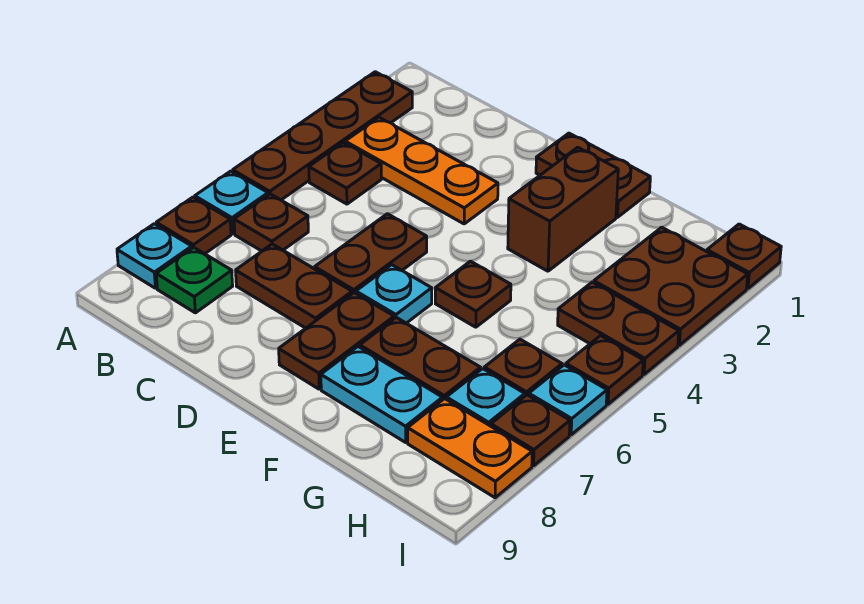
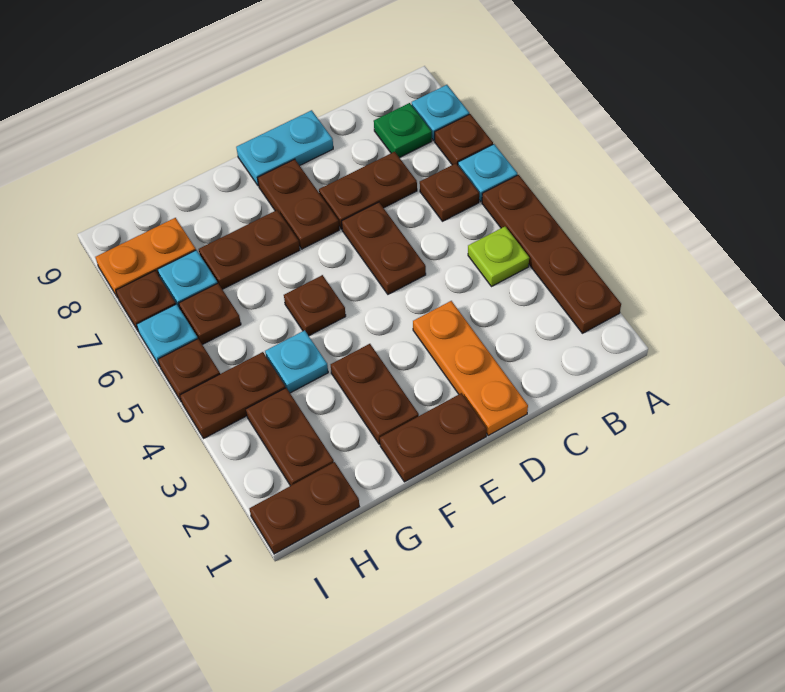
orange 1x3 plate [345,118,498,224] -> orange 1x3 plate turned to [413,301,528,435]
brown 1x1 plate [309,142,381,204] -> lime 1x1 plate [468,227,529,287]
cyan 1x1 plate [356,265,432,323] -> cyan 1x1 plate moved to [265,330,328,393]
brown 1x2 brick [508,147,618,271] -> brown 1x2 plate [331,344,419,444]
cyan 1x2 plate [321,347,442,442] -> cyan 1x2 plate moved to [236,110,333,186]
brown 2x2 plate [594,227,748,345] -> brown 1x2 plate [246,388,334,486]
brown 1x1 plate [707,224,781,289] -> brown 1x2 plate [249,462,359,554]

